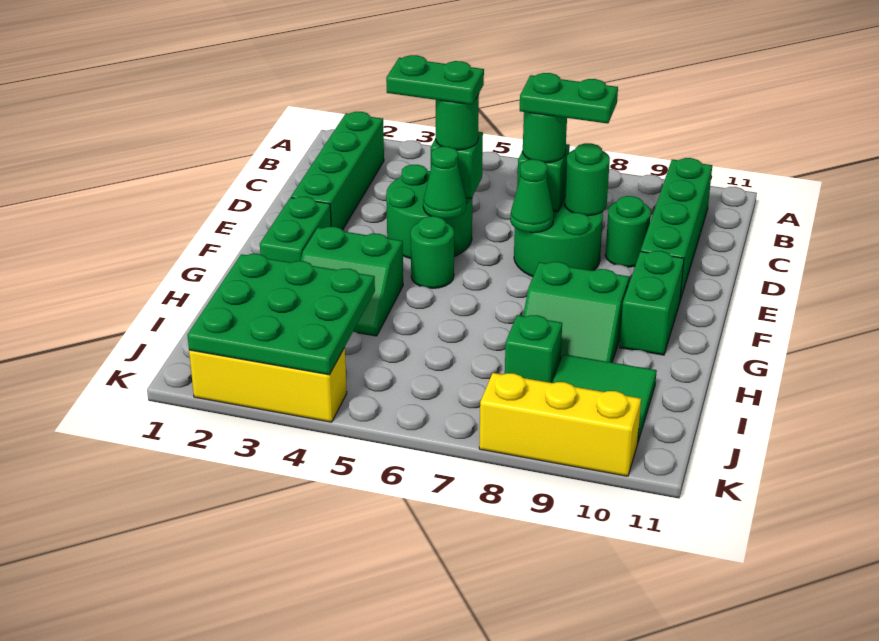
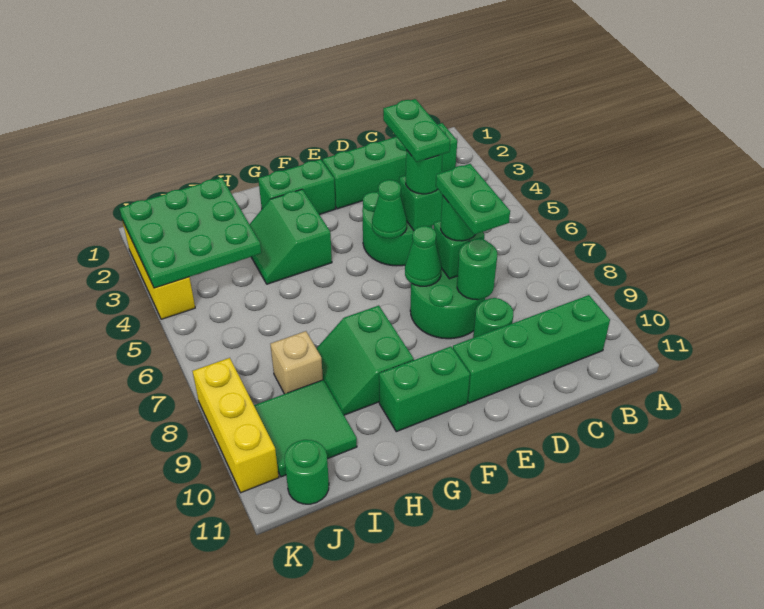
green 1x1 round brick [411,216,454,288] -> green 1x1 round brick moved to [284,440,329,504]
green 1x1 brick [505,315,562,383] -> tan 1x1 brick [270,331,323,394]

